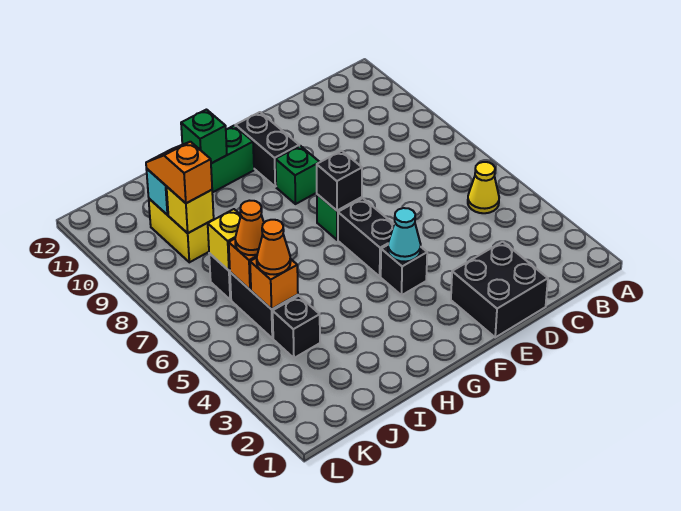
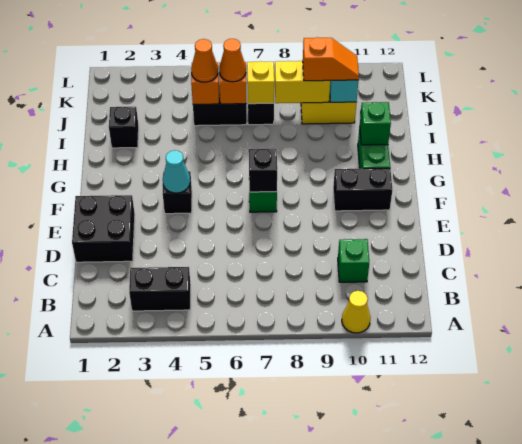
yellow 1x1 cone [468,162,499,213] -> yellow 1x1 cone moved to [342,291,371,333]
black 1x2 brick [338,198,394,276] -> black 1x2 brick moved to [129,267,191,311]
green 1x1 brick [276,146,319,204] -> green 1x1 brick moved to [338,239,369,282]
black 1x1 brick [273,296,320,358] -> black 1x1 brick moved to [109,107,139,148]
yellow 1x1 brick [167,187,214,233] -> yellow 1x2 brick [275,61,330,103]

